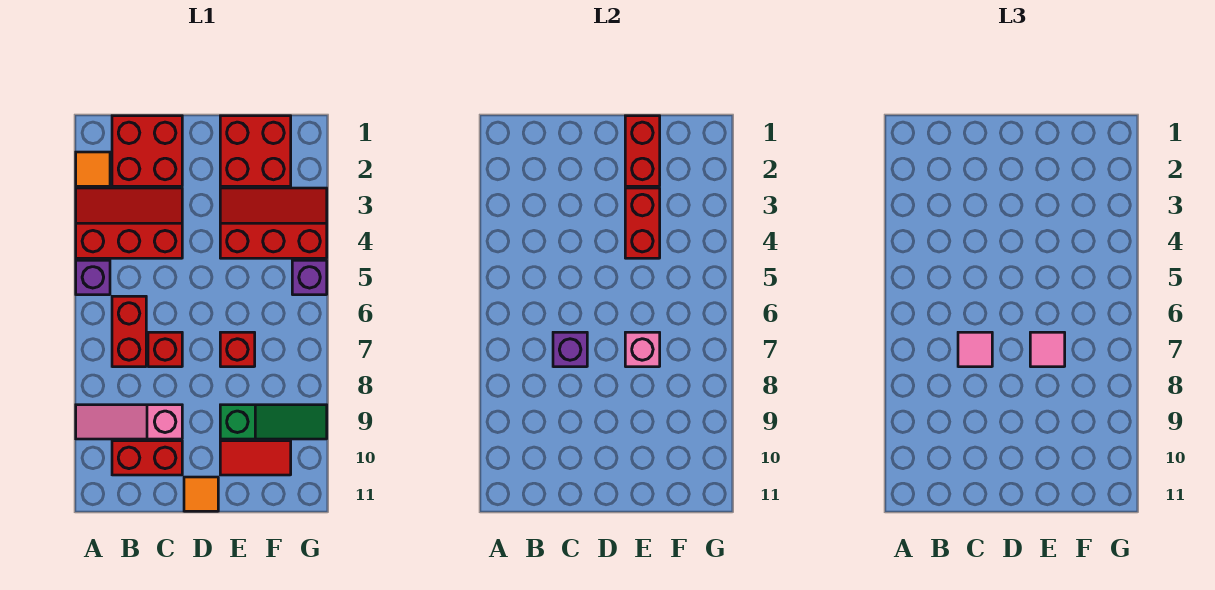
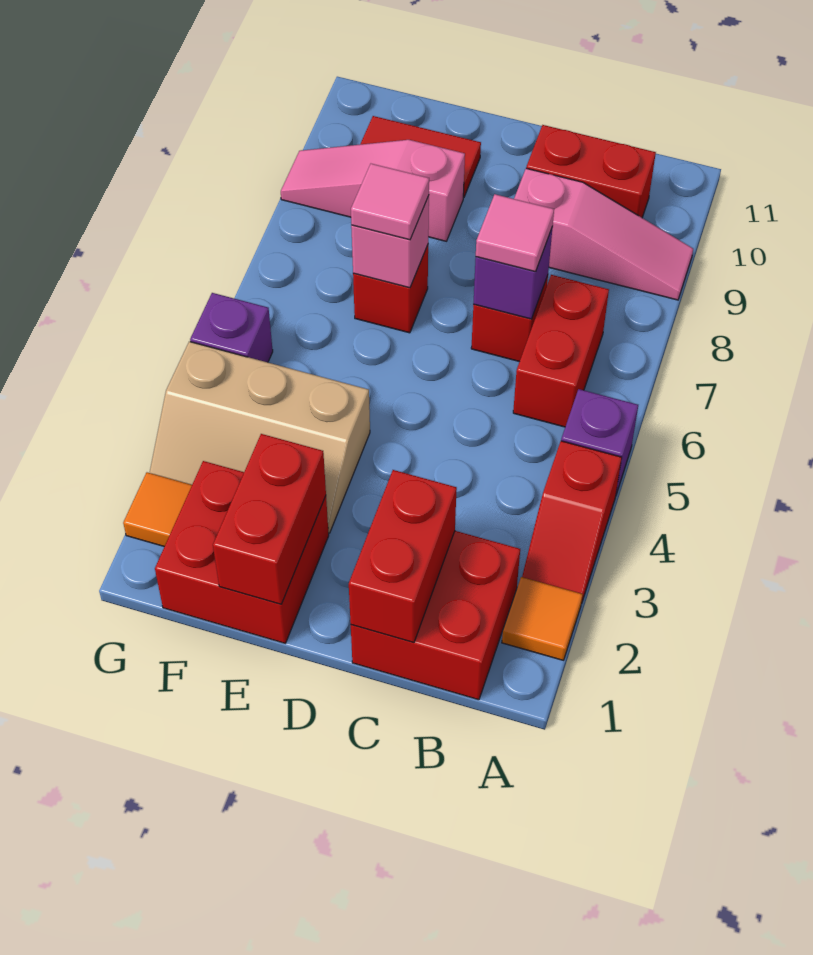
red 2x3 slope [76,188,182,258] -> red 1x2 slope [522,441,622,604]
orange 1x1 tile [184,477,218,511] -> orange 1x1 tile moved to [123,472,192,547]
red 2x3 slope [220,188,327,258] -> tan 2x3 slope [150,342,370,533]
red 1x2 brick [625,188,660,258] -> red 1x2 brick moved to [349,470,457,642]
green 1x3 slope [220,405,327,439] -> pink 1x3 slope [281,140,465,241]

